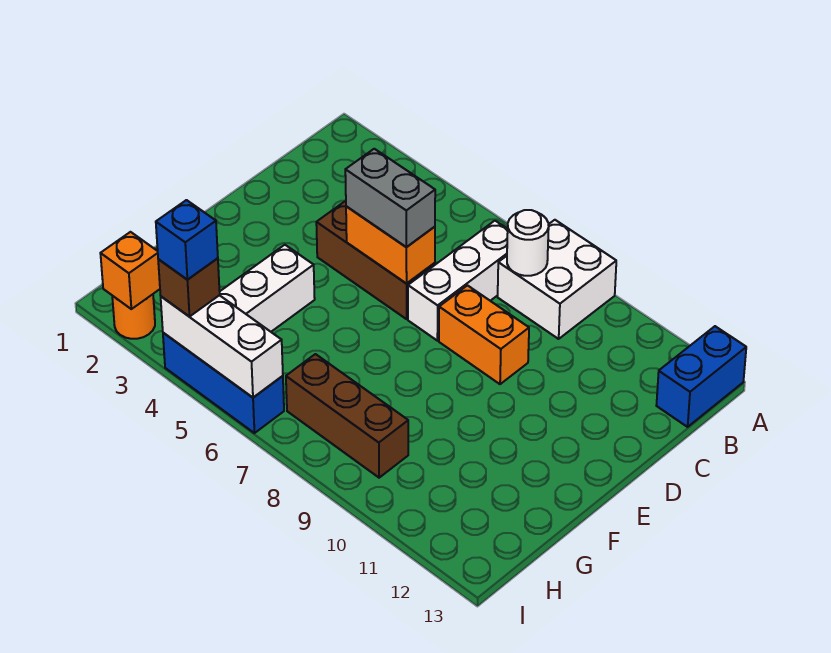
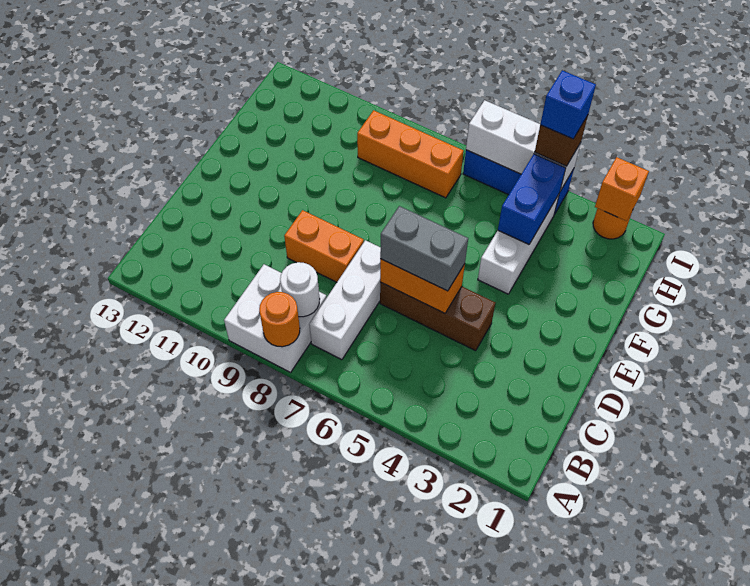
none -> orange 1x1 round brick [259,292,300,347]
blue 1x2 brick [656,326,746,427] -> blue 1x2 brick moved to [498,154,566,244]
brown 1x3 brick [286,354,408,478] -> orange 1x3 brick [357,110,464,198]

